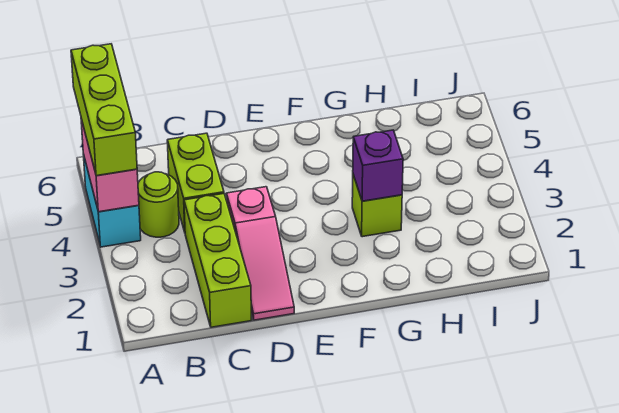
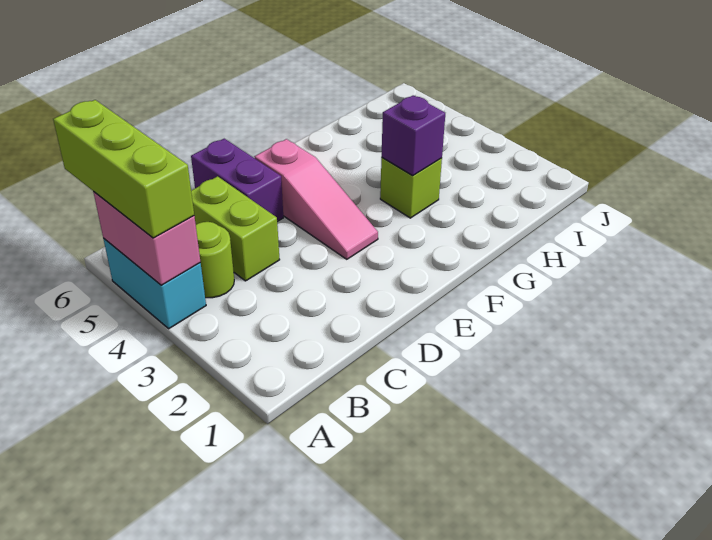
lime 1x3 brick [184,194,251,327] -> none
pink 1x3 slope [226,187,294,320] -> pink 1x3 slope moved to [255,139,378,259]
none -> purple 1x2 brick [191,139,283,222]

